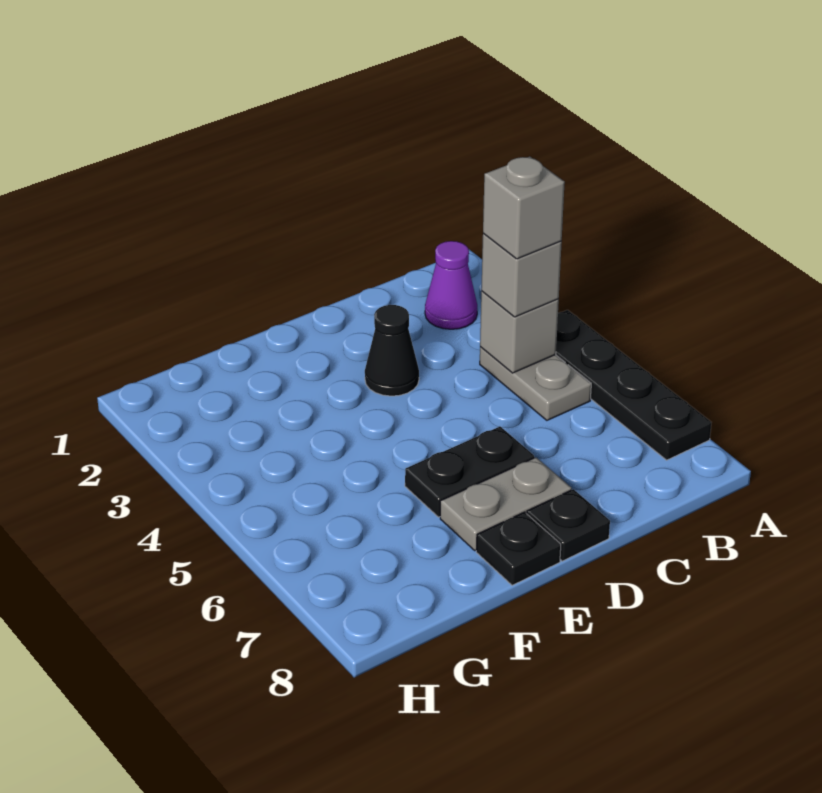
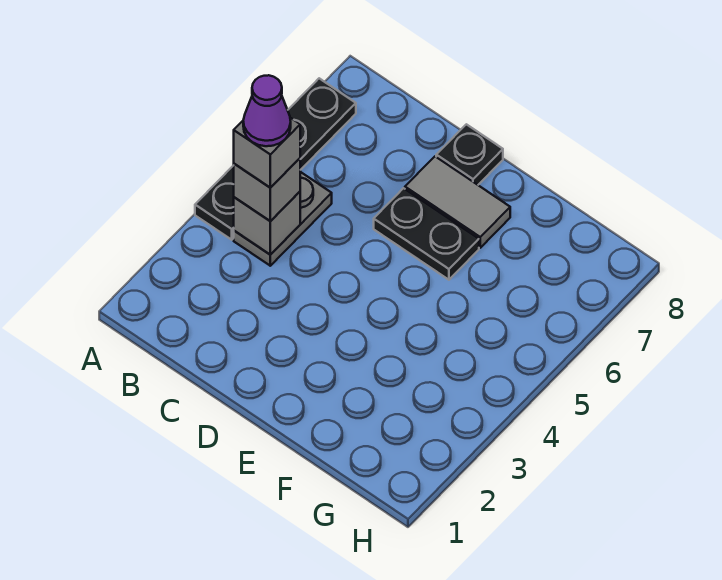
purple 1x1 cone [425,241,477,329] -> purple 1x1 cone moved to [243,75,291,146]
black 1x1 cone [365,305,419,396] -> none
grey 1x2 plate [440,457,572,551] -> grey 1x2 tile [405,157,510,248]
black 1x1 plate [476,512,561,585] -> none

